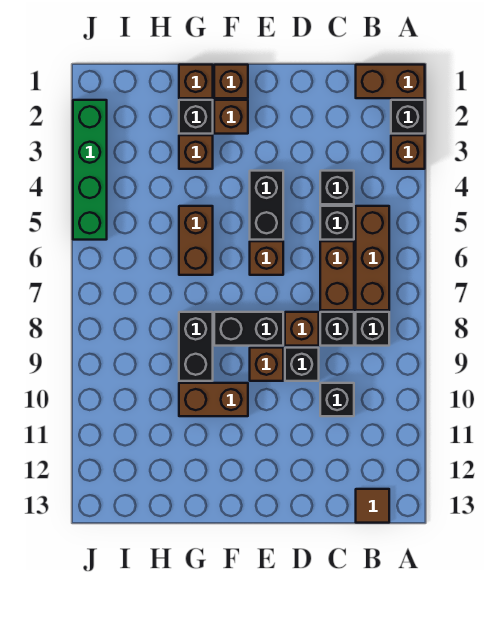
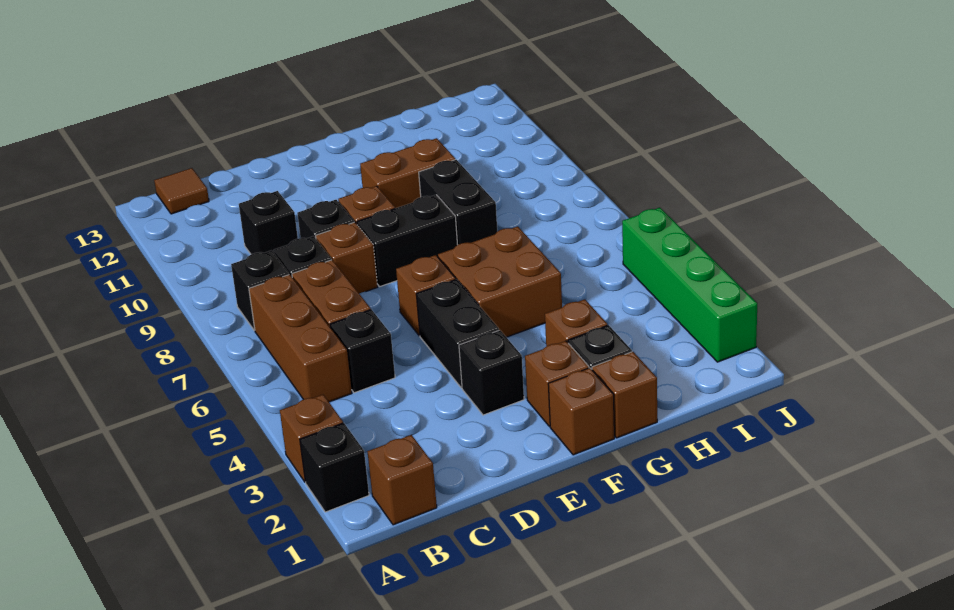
brown 1x2 brick [356,65,425,98] -> brown 1x1 brick [368,435,437,525]
black 1x1 brick [320,171,354,204] -> black 1x1 brick moved to [459,330,524,415]
brown 1x2 brick [179,206,213,275] -> brown 2x2 brick [438,226,562,337]

